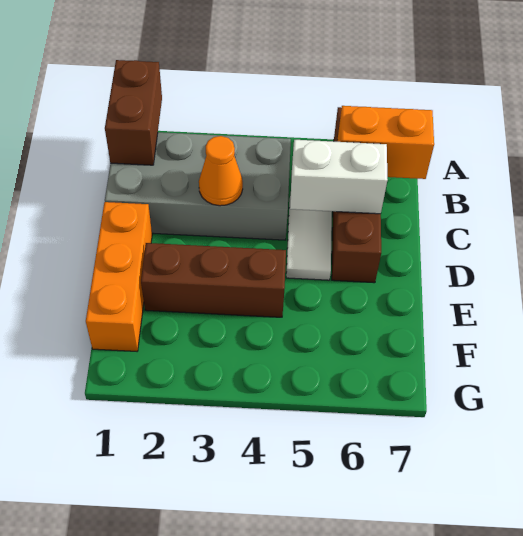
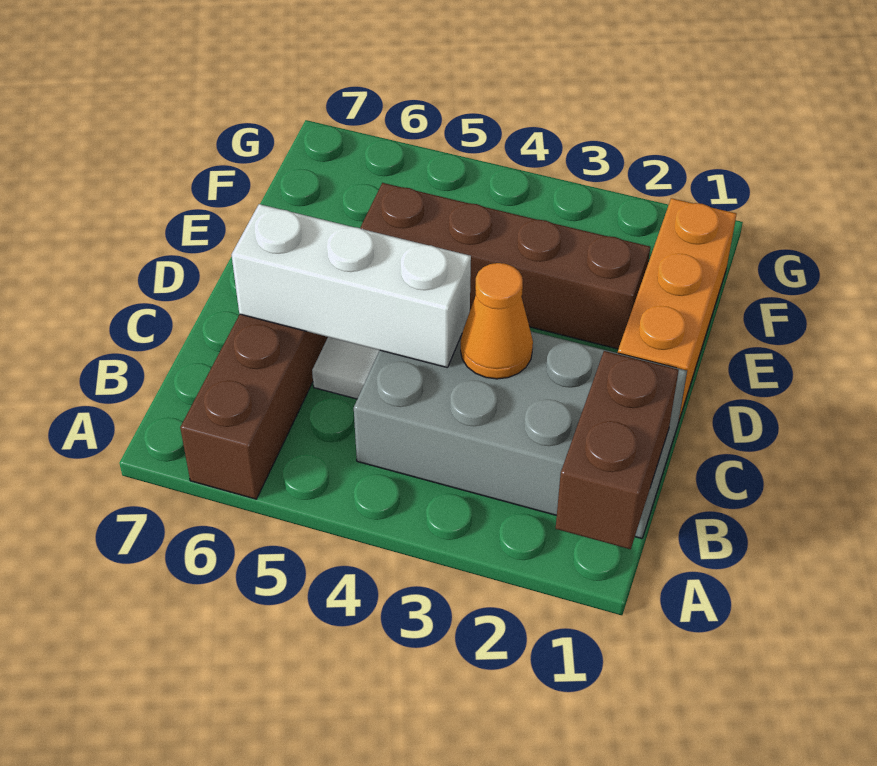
orange 1x2 brick [337,106,434,179] -> none
white 1x2 brick [290,140,388,214] -> white 1x3 brick [231,204,471,368]
brown 1x3 brick [141,243,286,317] -> brown 1x4 brick [360,183,650,349]

